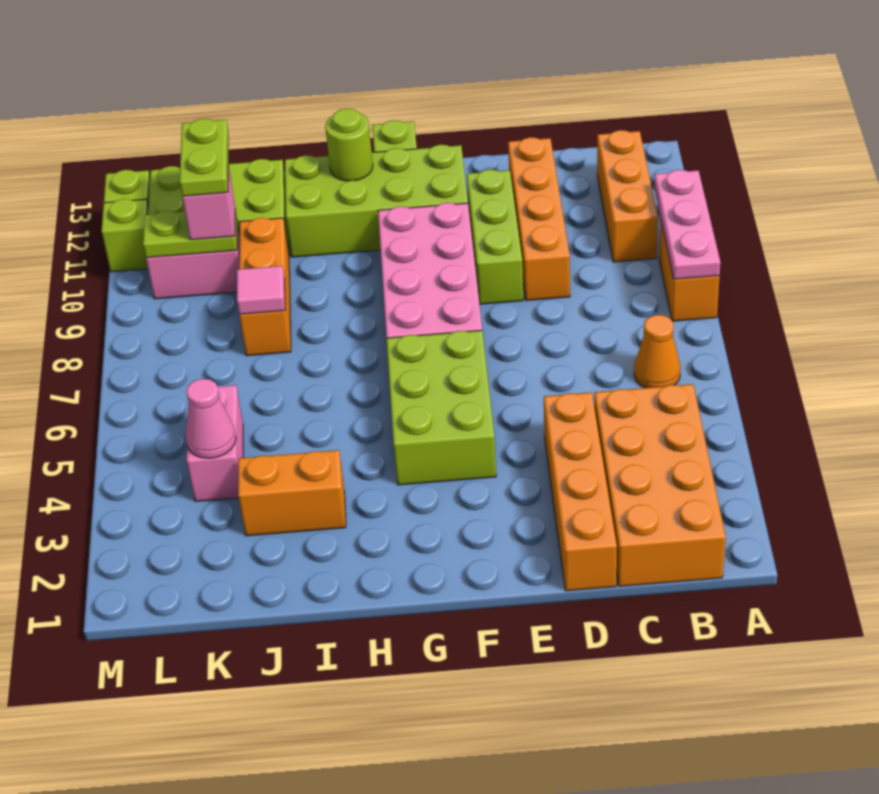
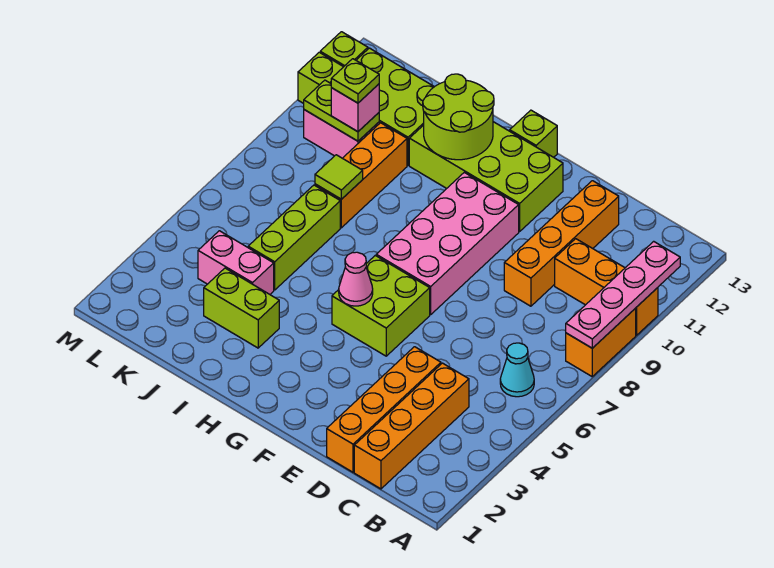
pink 1x3 plate [654,170,720,279] -> pink 1x4 plate [566,241,680,348]
orange 2x4 brick [594,384,726,586] -> orange 1x4 brick [354,363,469,489]
orange 1x1 cone [634,315,680,388] -> cyan 1x1 cone [500,343,534,397]
orange 1x3 brick [597,130,658,262] -> orange 1x3 brick turned to [555,239,658,335]
lime 1x3 brick [467,170,523,304] -> lime 1x3 brick moved to [248,185,340,290]
lime 2x3 brick [387,330,496,485] -> lime 2x2 brick [332,255,430,356]
lime 1x1 round brick [325,109,373,181] -> lime 2x2 round brick [423,74,494,160]
orange 1x2 brick [238,450,346,536] -> lime 1x2 brick [204,268,279,348]
pink 1x1 tile [237,266,285,315] -> lime 1x1 tile [315,155,363,199]
pink 1x2 brick [187,385,243,502] -> pink 1x2 brick turned to [198,231,274,294]
pink 1x1 cone [186,379,236,458] -> pink 1x1 cone moved to [339,252,373,306]
lime 1x2 plate [180,119,229,196] -> lime 1x1 plate [331,59,379,103]

